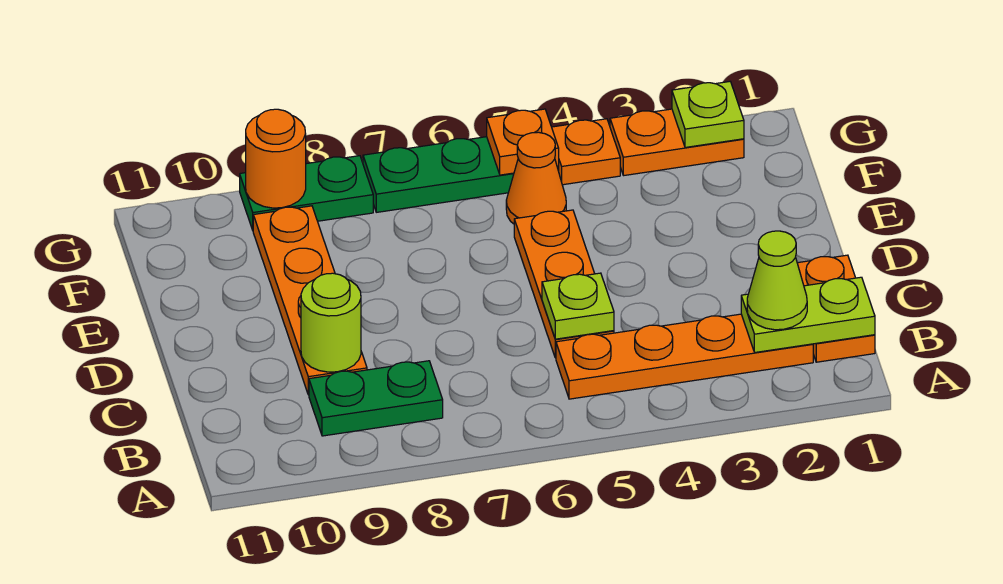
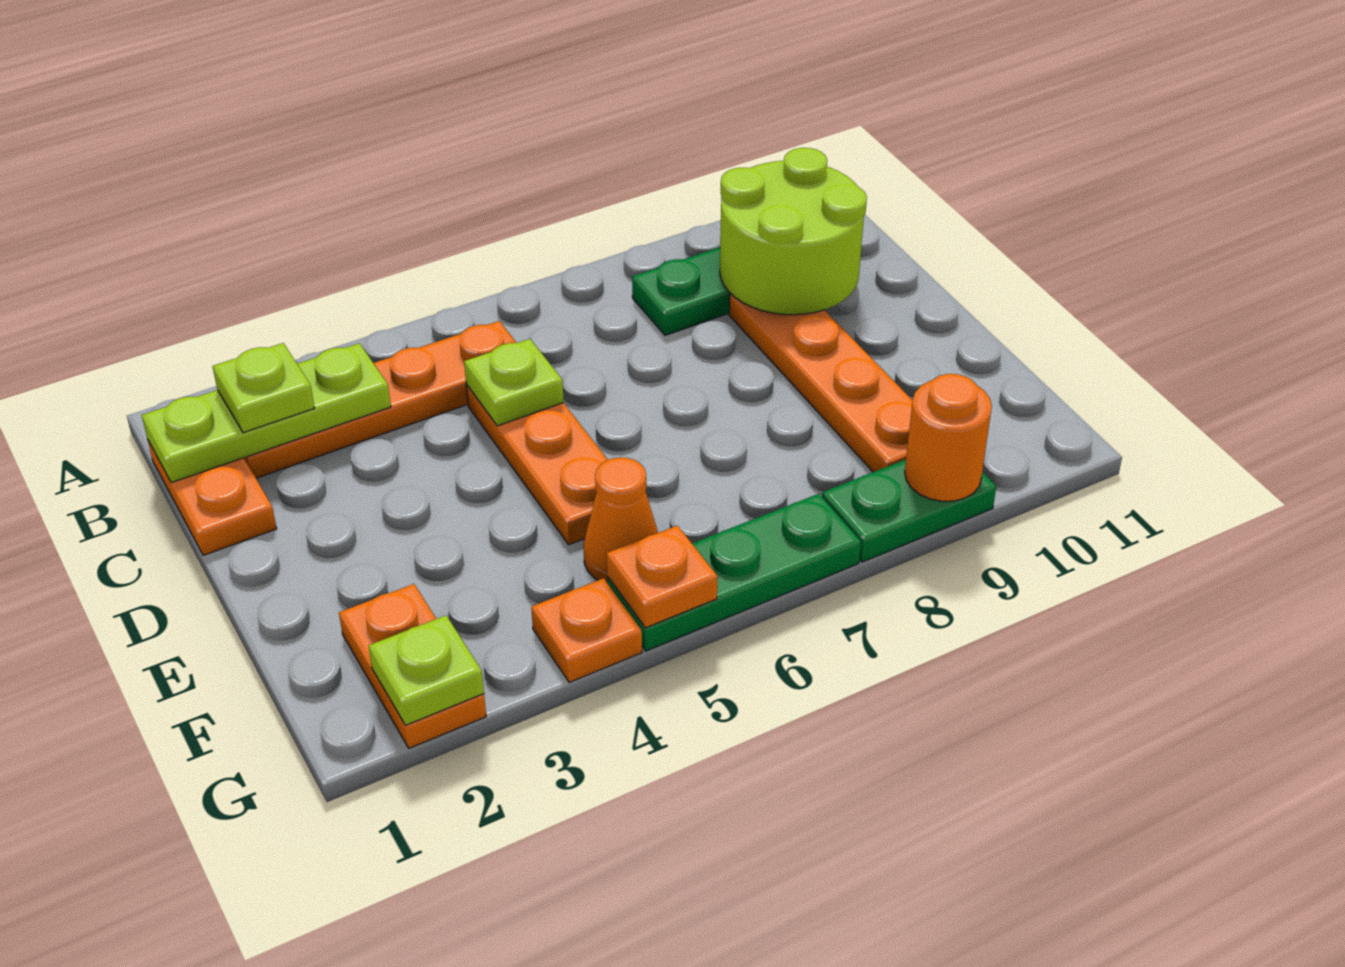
lime 1x2 plate [741,277,875,352] -> lime 1x3 plate [142,343,391,483]
lime 1x1 cone [747,231,807,330] -> lime 1x1 plate [213,343,314,433]
lime 1x1 round brick [301,273,361,372] -> lime 2x2 round brick [720,148,867,315]
orange 1x2 plate [610,109,744,176] -> orange 1x2 plate turned to [339,584,486,748]

